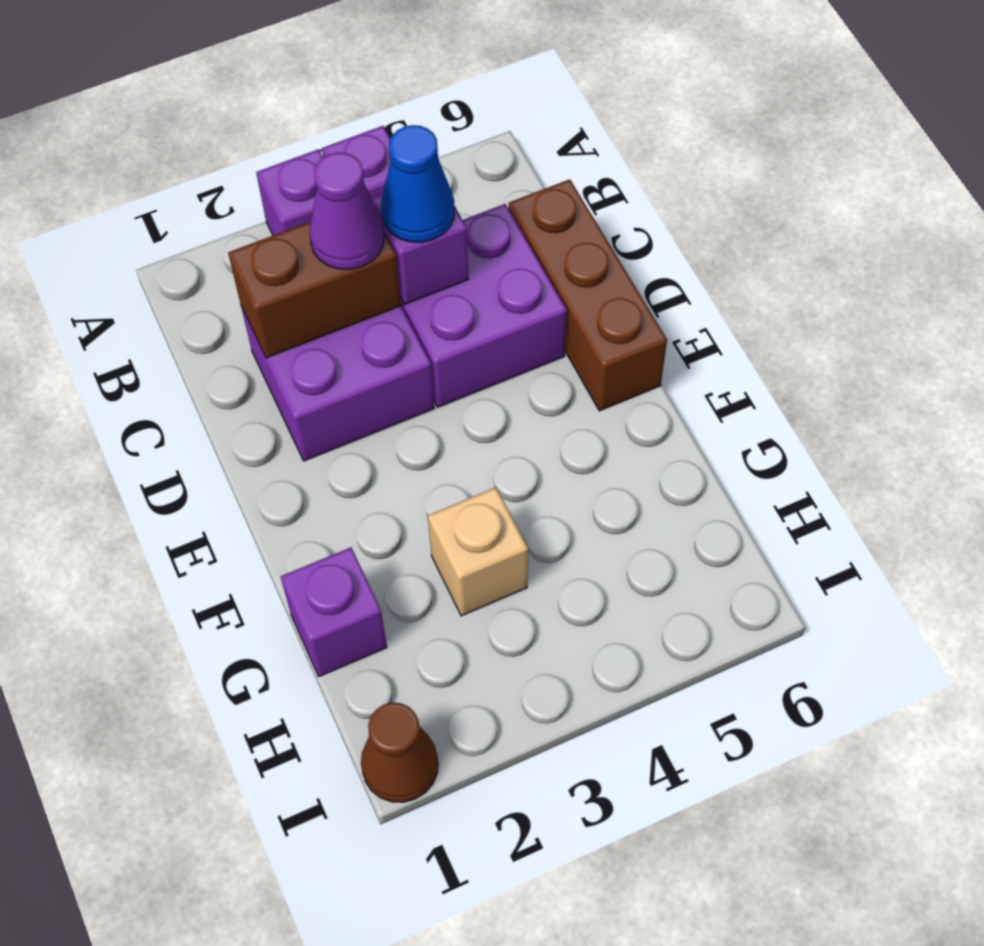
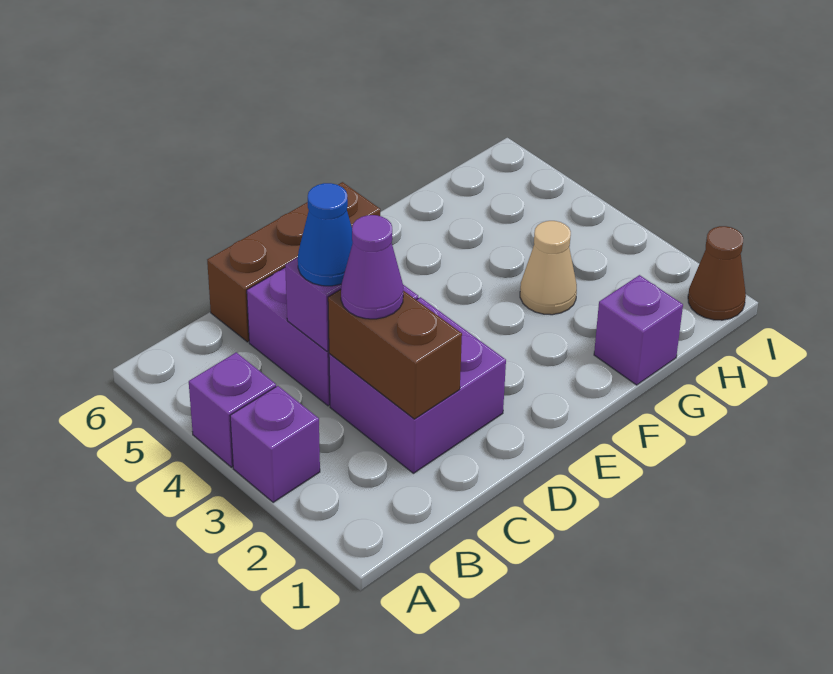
tan 1x1 brick [428,487,528,616] -> tan 1x1 cone [520,221,577,315]

